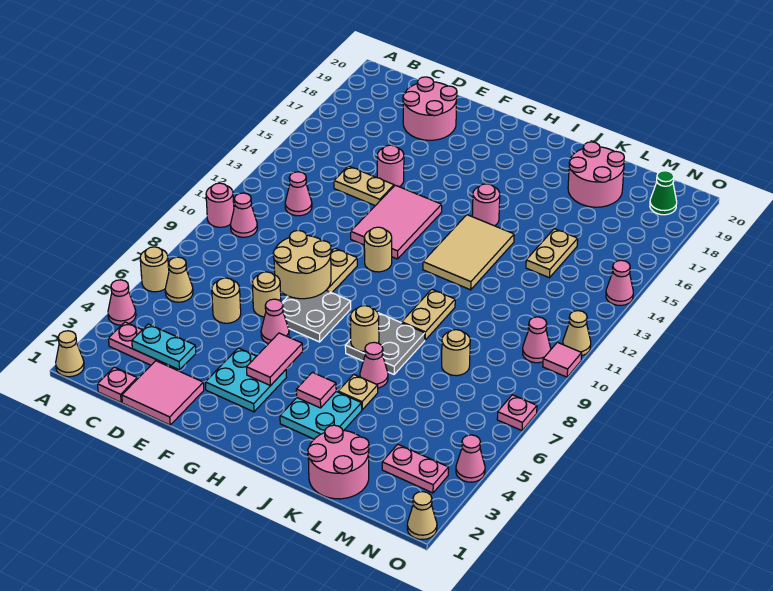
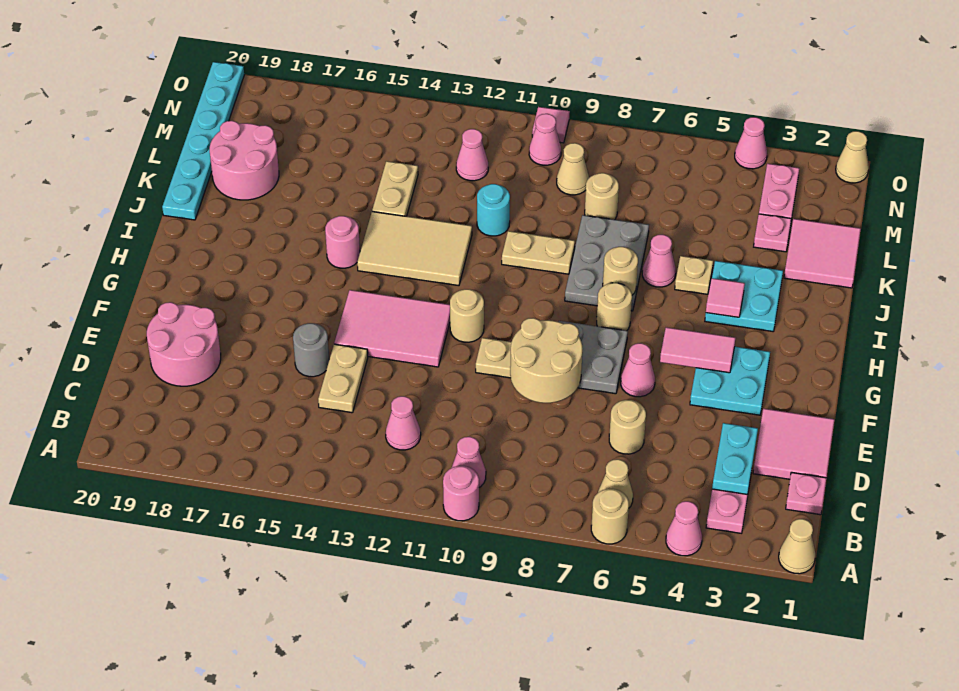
tan 1x1 round brick [252,272,281,317] -> tan 1x1 round brick moved to [597,283,632,331]
pink 1x1 round brick [377,145,404,187] -> grey 1x1 round brick [293,323,329,377]
grey 2x2 plate [345,313,425,374] -> grey 2x3 plate [565,215,649,311]
none -> cyan 1x6 plate [162,62,244,220]
pink 2x2 round brick [308,425,369,499] -> pink 2x2 tile [784,219,861,288]
none -> cyan 1x1 round brick [477,184,510,236]
tan 1x2 plate [526,229,578,278] -> tan 1x2 plate turned to [372,161,418,216]
green 1x1 cone [650,171,677,215] -> none
pink 1x1 plate [497,395,537,431] -> pink 1x1 plate moved to [754,214,791,252]
tan 1x1 cone [563,311,591,356] -> tan 1x1 cone moved to [557,143,589,195]
pink 1x1 cone [606,260,633,305] -> pink 1x1 cone moved to [456,129,488,181]

